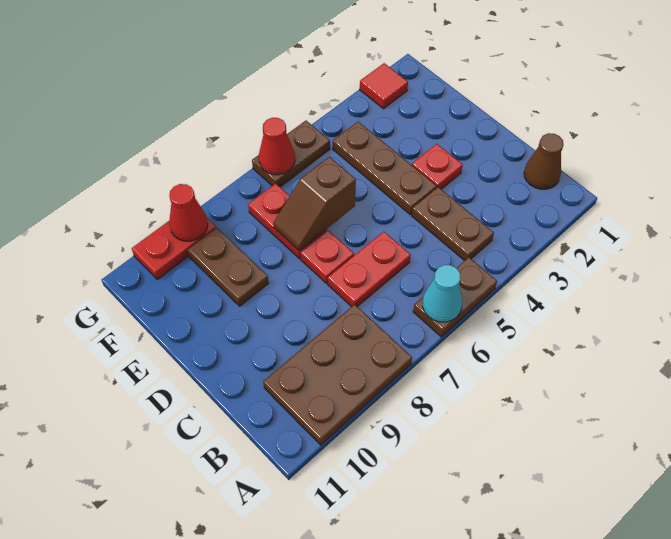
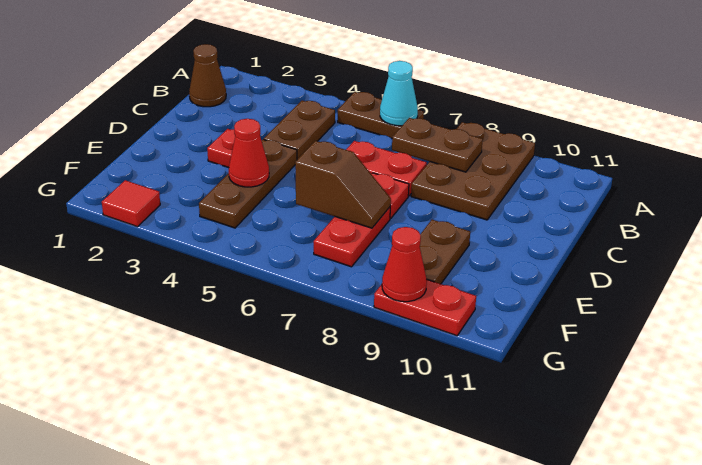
brown 2x3 plate [263,304,412,445] -> brown 2x3 plate turned to [411,122,535,220]
brown 1x2 plate [252,121,330,187] -> brown 1x2 plate moved to [392,118,483,172]
red 1x1 cone [259,118,295,175] -> red 1x1 cone moved to [229,119,269,187]

